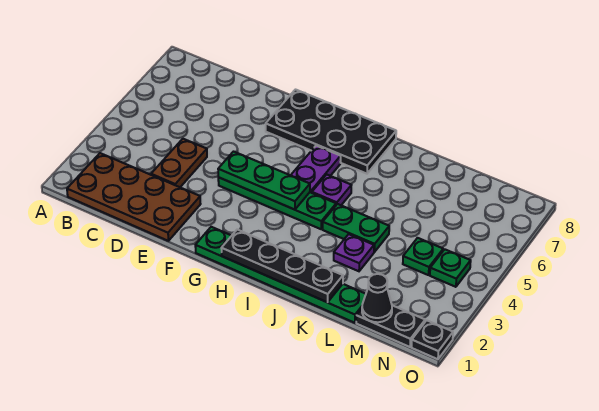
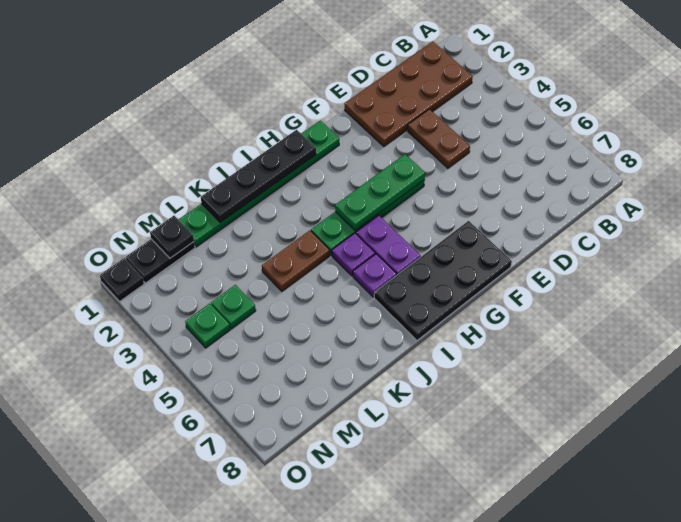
green 1x2 plate [323,204,389,252] -> brown 1x2 plate [262,230,330,291]
purple 1x1 plate [334,234,374,271] -> purple 1x1 plate moved to [353,254,397,297]
black 1x1 cone [362,274,392,322] -> black 1x1 plate [150,216,194,258]

